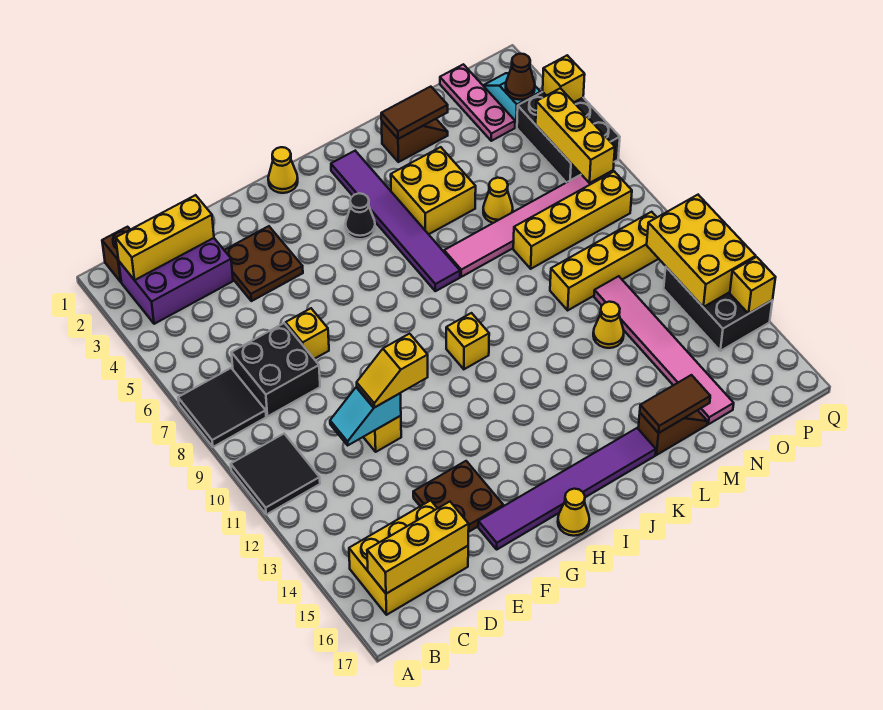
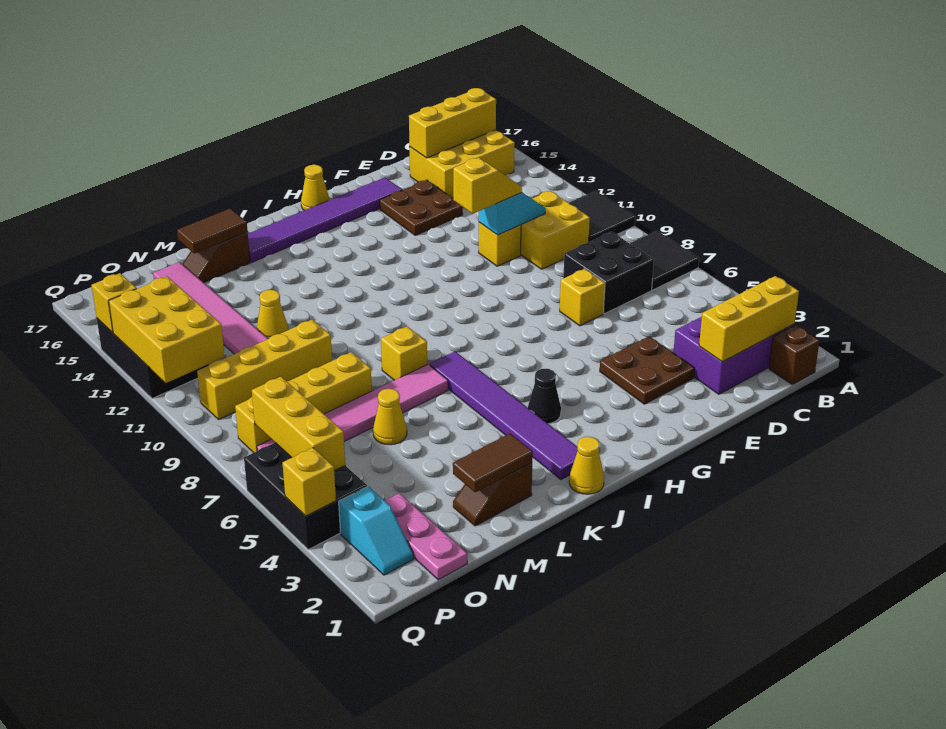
yellow 1x1 cone [268,147,298,193] -> yellow 1x1 cone moved to [569,437,604,494]
yellow 1x1 brick [446,313,489,369] -> yellow 1x1 brick moved to [381,326,427,380]
yellow 2x2 brick [391,147,476,234] -> yellow 2x2 brick moved to [521,191,590,269]
brown 1x1 cone [506,54,535,100] -> none

